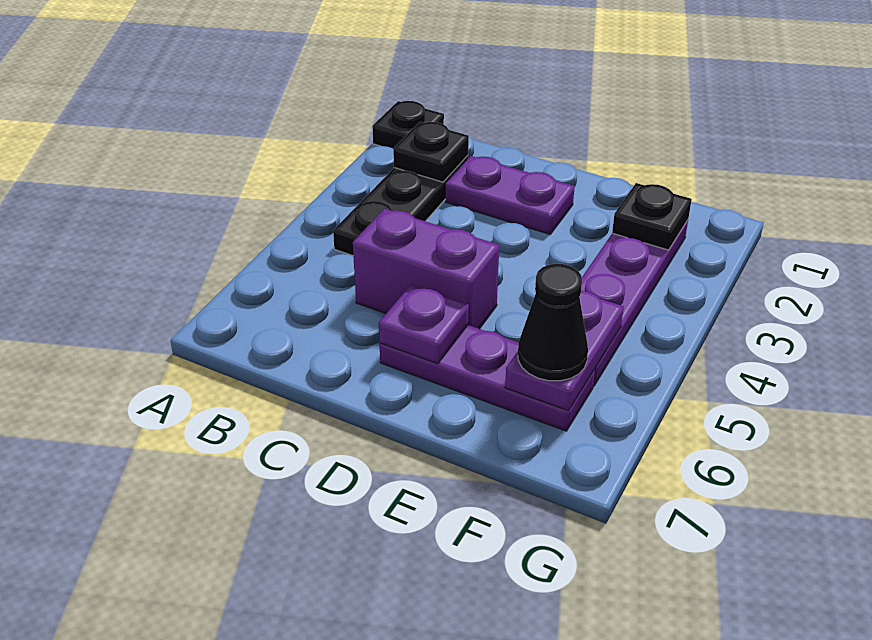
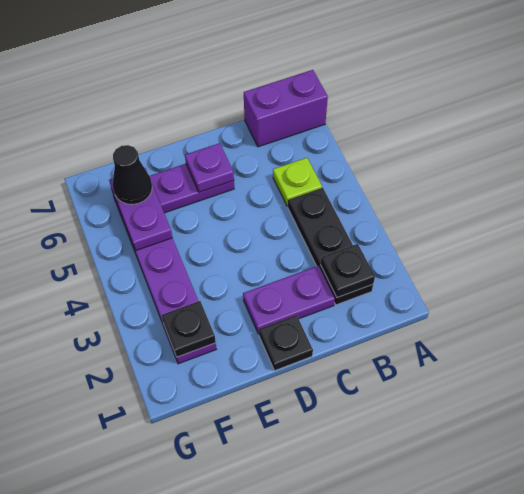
black 1x1 plate [372,101,444,148] -> black 1x1 plate moved to [259,315,313,371]
none -> lime 1x1 plate [273,158,322,206]
purple 1x2 brick [353,209,499,329] -> purple 1x2 brick moved to [244,70,328,147]

